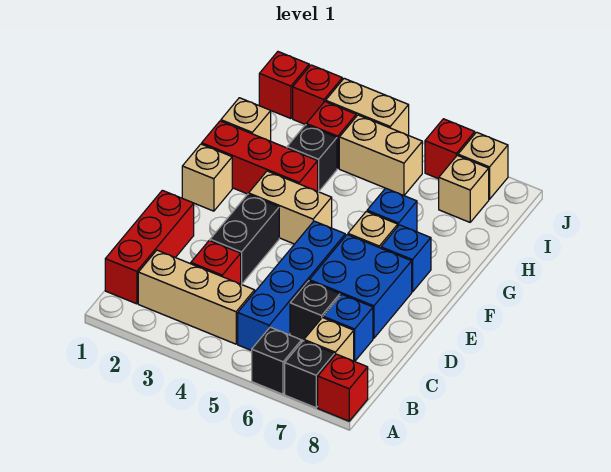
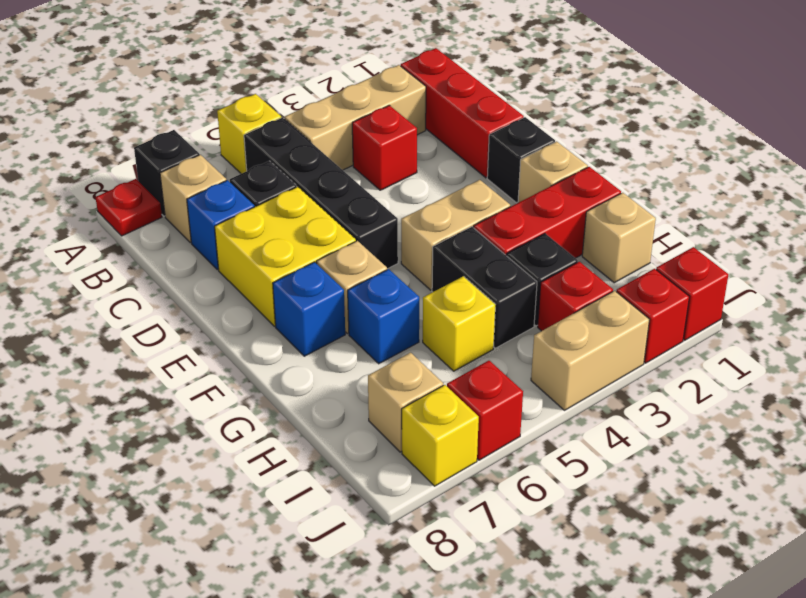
none -> yellow 1x1 brick [217,94,281,174]
black 1x1 brick [252,327,301,394] -> black 1x1 brick moved to [487,117,555,203]
red 1x1 brick [318,354,368,421] -> red 1x1 plate [96,179,162,236]
blue 1x4 brick [238,221,345,351] -> black 1x4 brick [244,118,398,269]
black 1x2 brick [210,194,279,284] -> black 1x2 brick moved to [432,227,537,348]
blue 2x2 brick [309,235,412,338] -> yellow 2x2 brick [215,187,356,326]
none -> yellow 1x1 brick [423,276,495,371]
tan 1x2 brick [339,115,422,195] -> none
tan 1x1 brick [458,132,508,199] -> yellow 1x1 brick [402,385,479,486]

